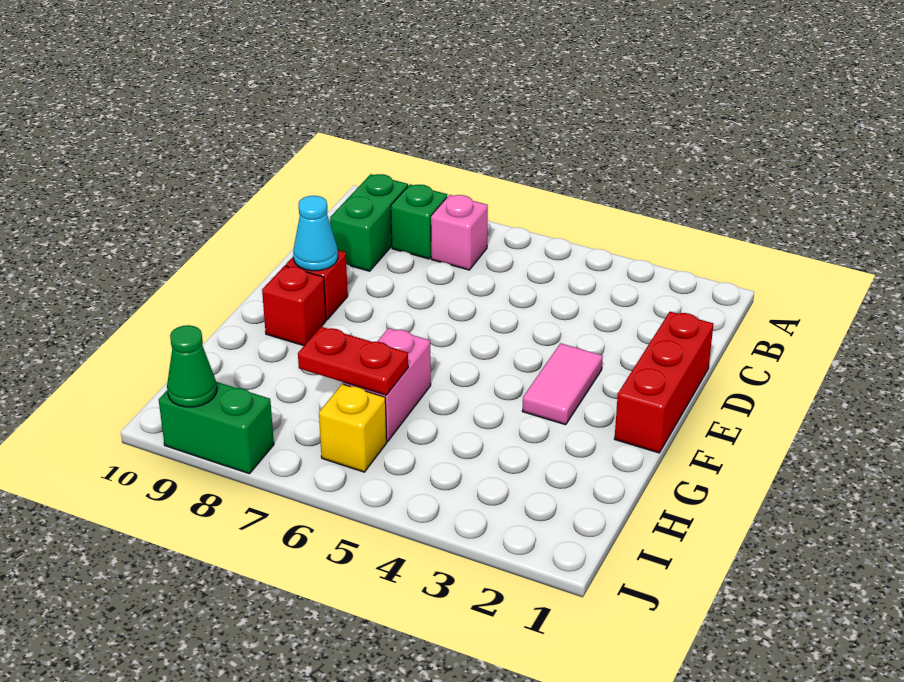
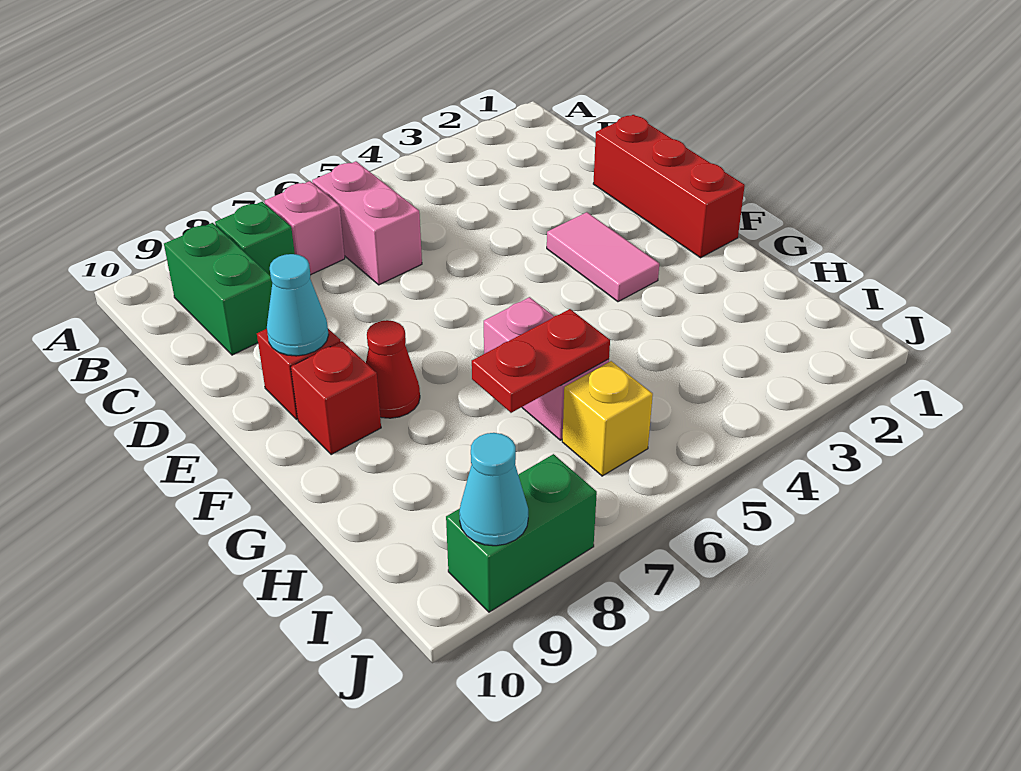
none -> pink 1x2 brick [312,161,422,285]
none -> red 1x1 cone [366,320,420,418]
green 1x1 cone [167,325,217,407] -> cyan 1x1 cone [459,433,528,546]

